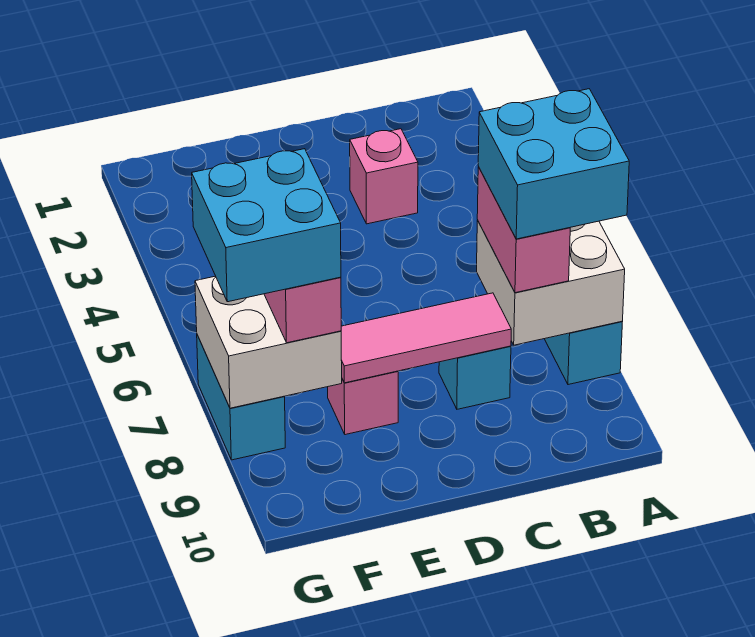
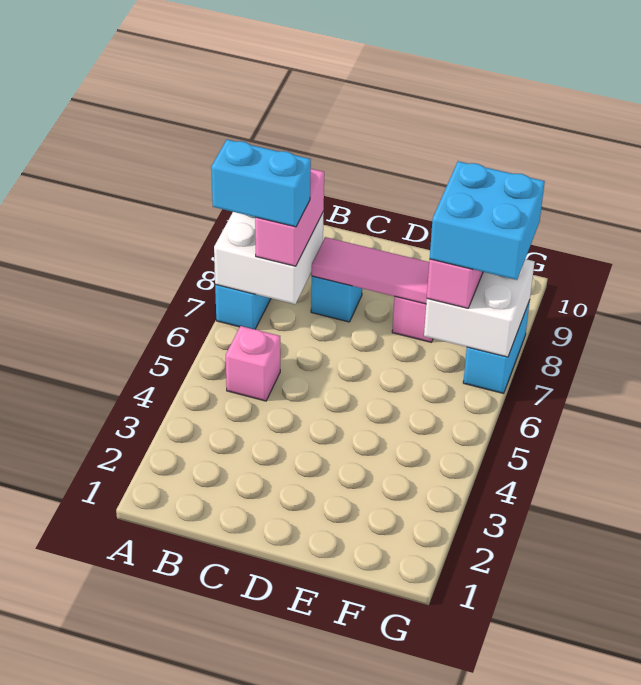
cyan 2x2 brick [478,89,629,239] -> cyan 1x2 brick [211,140,311,227]
pink 1x1 brick [350,129,418,224] -> pink 1x1 brick moved to [226,326,280,401]

